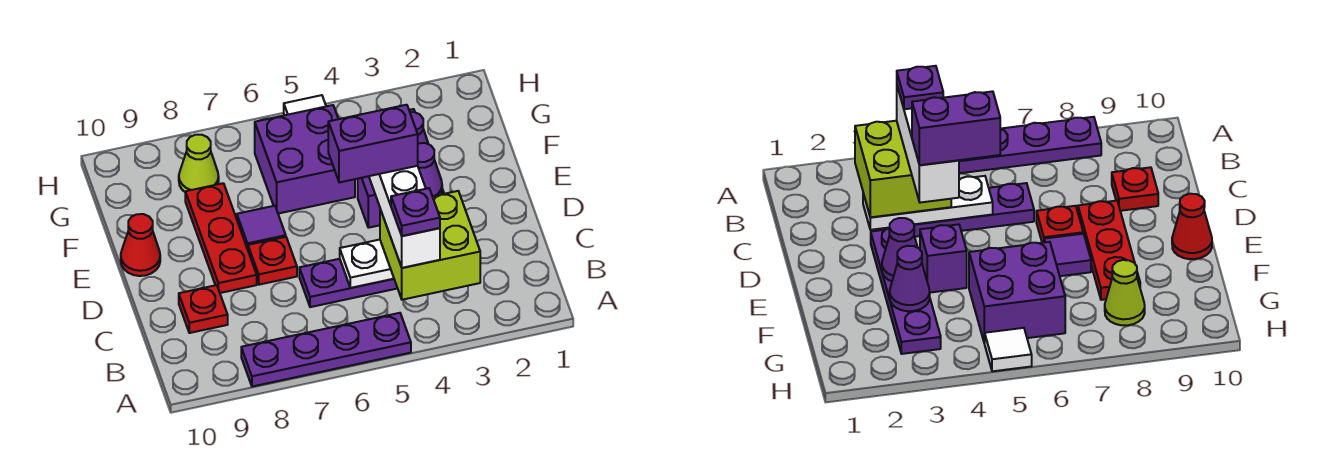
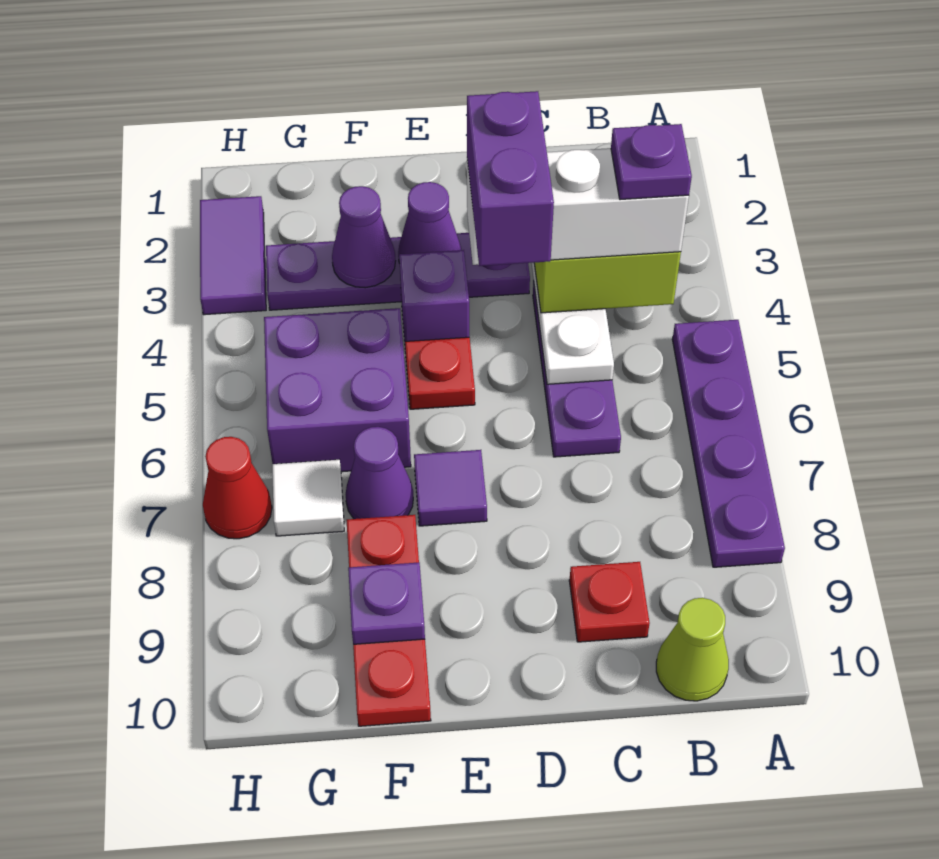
red 1x1 plate [248,237,297,285] -> red 1x1 plate moved to [405,337,475,409]
red 1x3 plate [185,183,257,293] -> red 1x3 plate turned to [347,515,431,726]
red 1x1 cone [121,214,160,276] -> red 1x1 cone moved to [203,437,272,539]
none -> purple 1x1 cone [346,427,413,519]
none -> purple 1x1 plate [348,562,425,644]
lime 1x1 cone [179,135,219,192] -> lime 1x1 cone moved to [656,598,729,701]
none -> purple 1x2 tile [200,196,266,315]
white 1x1 tile [284,95,326,115] -> white 1x1 tile moved to [272,460,344,536]

